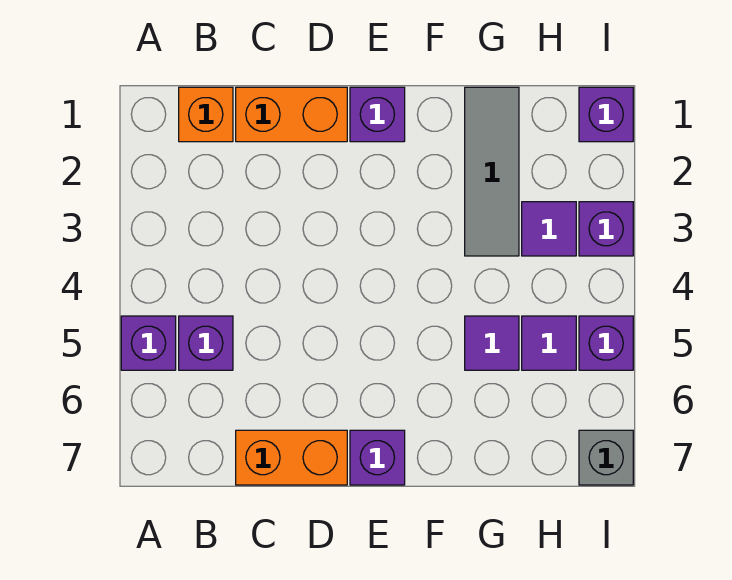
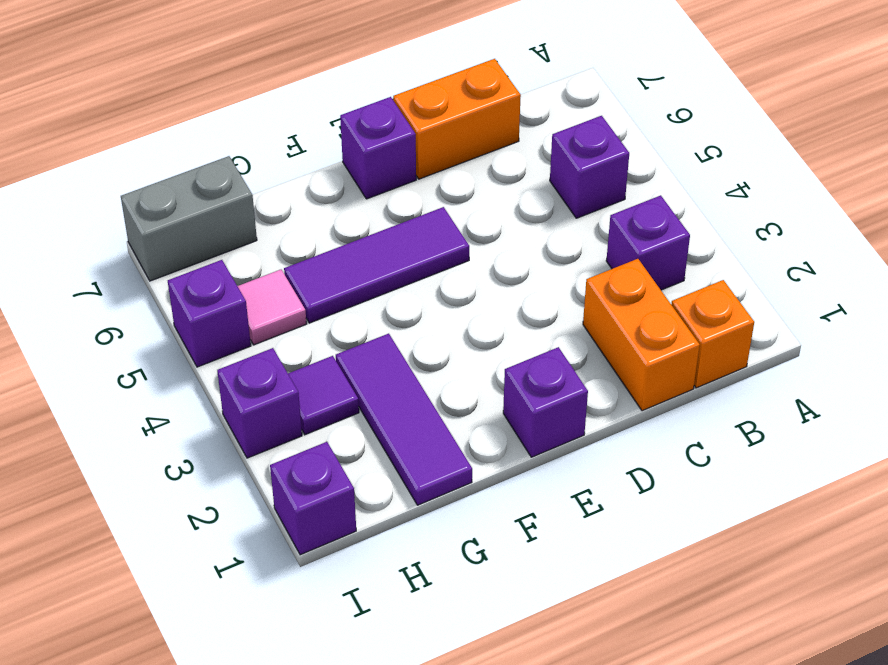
purple 1x1 brick [121,316,176,370] -> purple 1x1 brick moved to [606,195,690,290]
orange 1x2 brick [236,87,347,142] -> orange 1x2 brick turned to [583,259,700,411]
grey 1x3 tile [465,87,519,256] -> purple 1x3 tile [336,334,472,505]
purple 1x1 tile [465,316,519,370] -> purple 1x3 tile [284,207,469,323]
purple 1x1 tile [522,316,576,370] -> pink 1x1 tile [238,270,307,345]
grey 1x1 brick [579,430,633,485] -> grey 1x2 brick [121,156,257,281]

